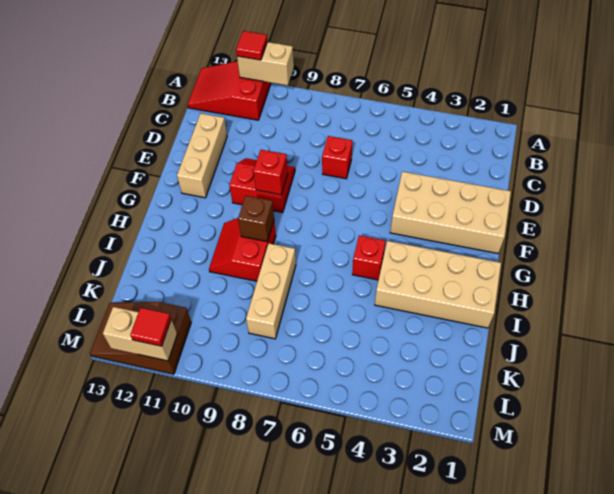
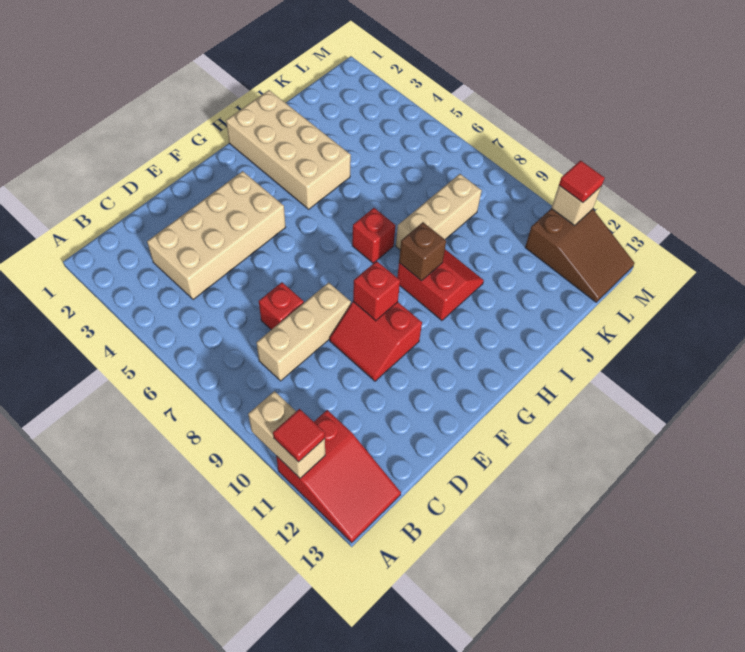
tan 1x3 brick [177,113,227,198] -> tan 1x3 brick moved to [257,283,351,381]
tan 2x4 brick [390,172,511,253] -> tan 2x4 brick turned to [147,171,286,300]
red 1x1 brick [352,236,386,280] -> red 1x1 brick moved to [352,208,396,263]
red 2x2 slope [209,218,276,281] -> red 2x2 slope turned to [397,249,484,321]
tan 1x2 brick [103,307,177,361] -> tan 1x1 brick [551,186,602,225]

